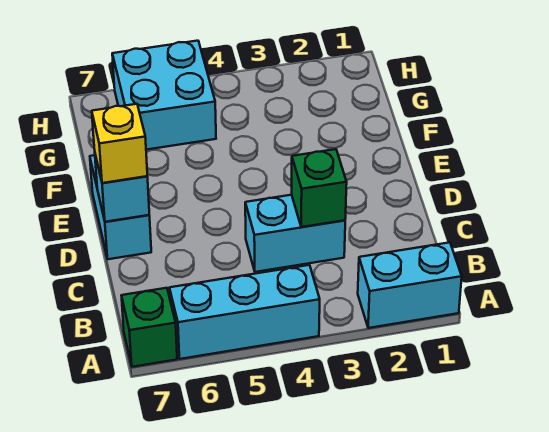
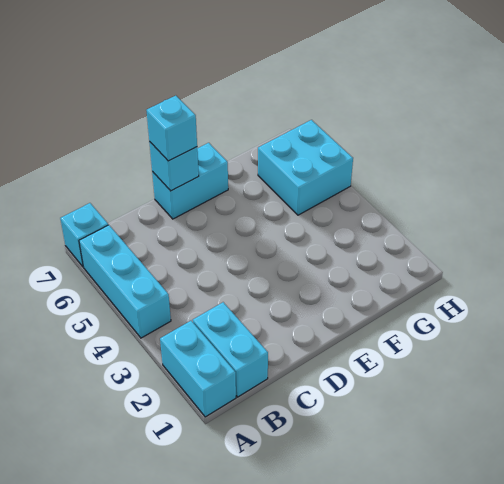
green 1x1 brick [121,288,177,367] -> cyan 1x1 brick [60,203,108,267]
cyan 1x2 brick [245,195,345,272] -> cyan 1x2 brick moved to [193,302,268,397]
green 1x1 brick [292,149,347,227] -> none
yellow 1x1 brick [92,104,147,183] -> cyan 1x1 brick [146,96,197,161]

